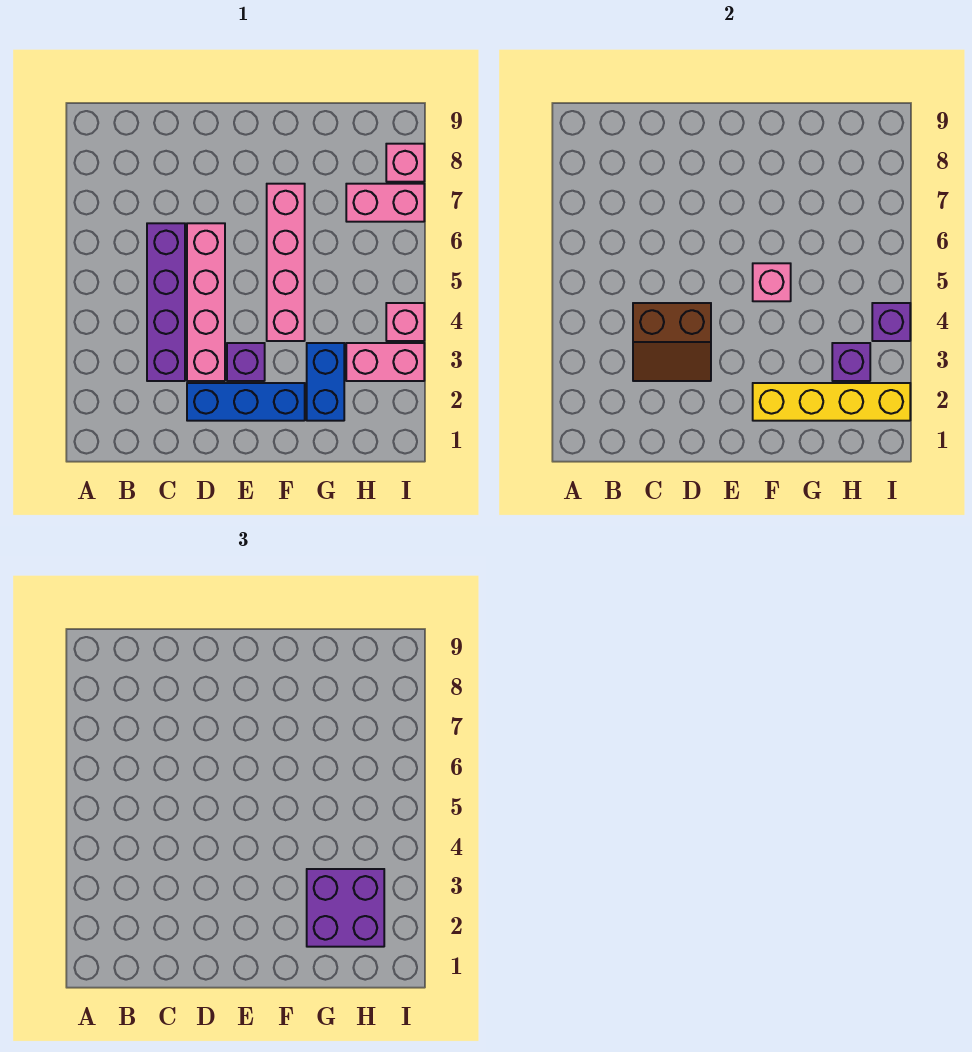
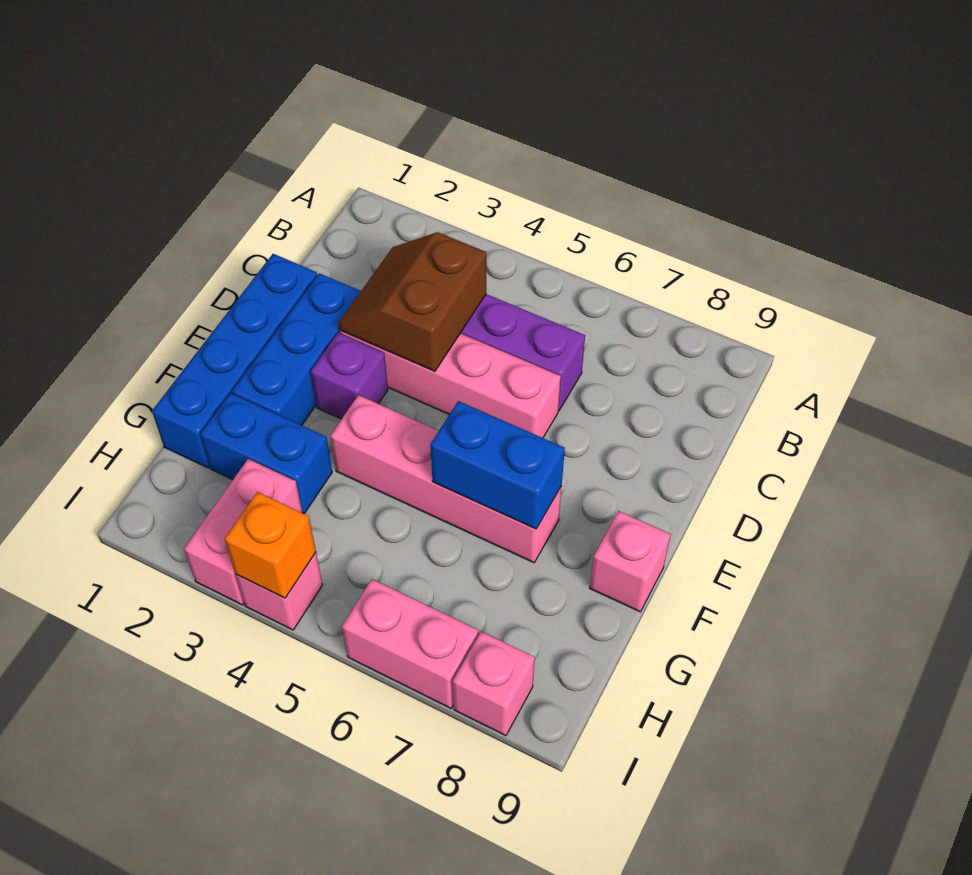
none -> blue 1x4 brick [152,254,317,468]
yellow 1x4 brick [753,383,910,421] -> none
pink 1x1 brick [753,263,791,301] -> pink 1x1 brick moved to [590,511,671,612]
none -> blue 1x2 brick [430,401,565,529]
purple 2x2 brick [307,869,384,947] -> none
purple 1x1 brick [832,343,870,381] -> none
pink 1x2 brick [346,184,424,222] -> pink 1x2 brick turned to [342,579,478,708]
purple 1x1 brick [872,303,910,341] -> orange 1x1 brick [225,492,316,598]

